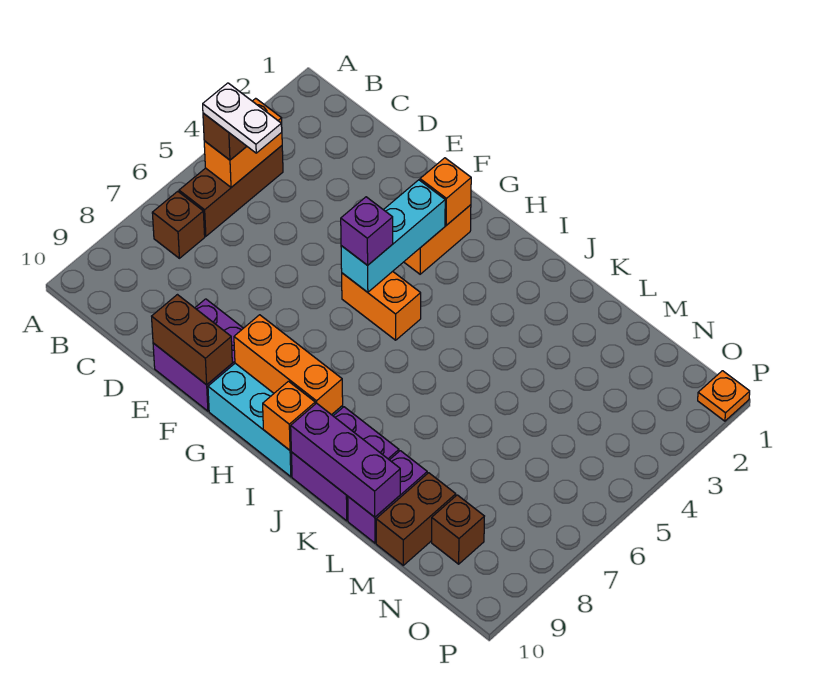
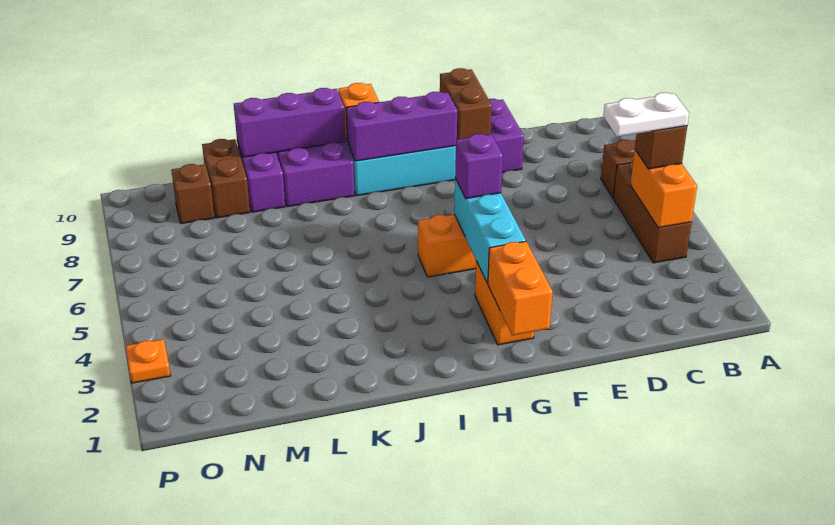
brown 1x2 brick [152,295,232,385] -> brown 1x2 brick turned to [440,68,492,139]
orange 1x1 brick [420,158,471,225] -> orange 1x2 brick [488,241,553,335]
orange 1x3 brick [234,315,343,415] -> purple 1x3 brick [346,92,457,161]
orange 1x1 plate [698,371,750,421] -> orange 1x1 plate moved to [125,339,171,383]

